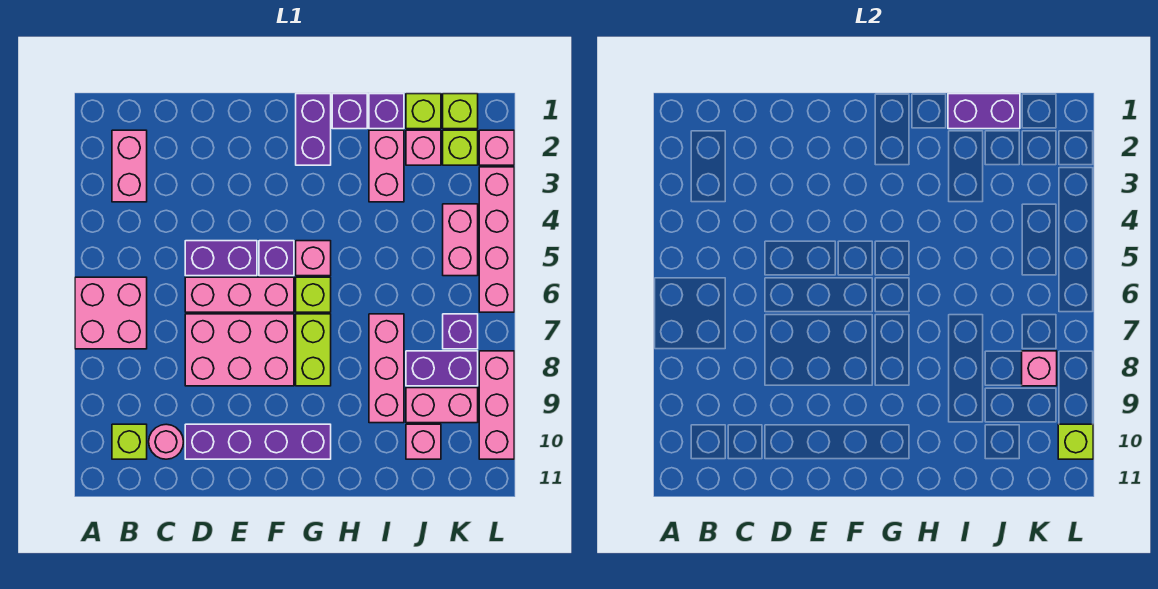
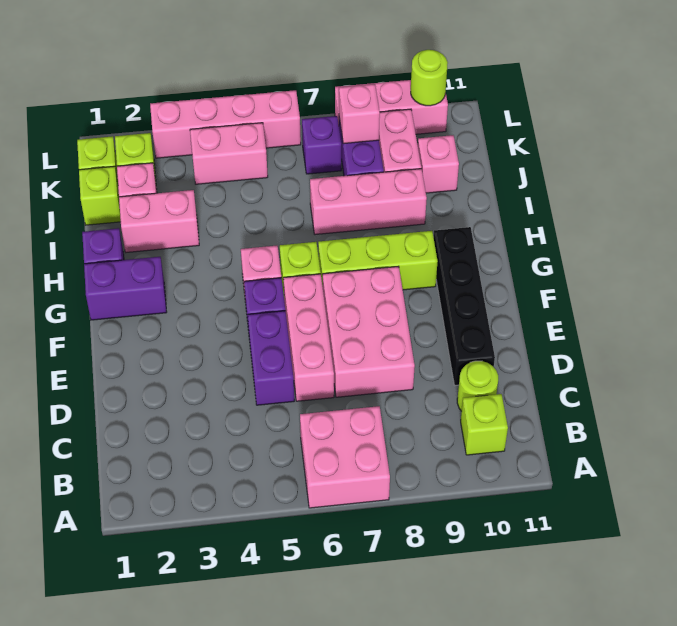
pink 1x2 brick [112,130,147,202] -> none
pink 1x1 round brick [149,424,184,459] -> lime 1x1 round brick [457,361,498,411]
purple 1x4 brick [185,424,331,459] -> black 1x4 brick [434,227,495,385]
lime 1x2 brick [296,314,331,386] -> lime 1x3 brick [318,231,438,290]
purple 1x1 brick [369,94,404,129] -> none
purple 1x2 brick [948,94,1020,129] -> none
pink 1x1 brick [479,130,514,165] -> none
lime 1x1 brick [1058,424,1093,459] -> lime 1x1 round brick [411,50,448,106]

